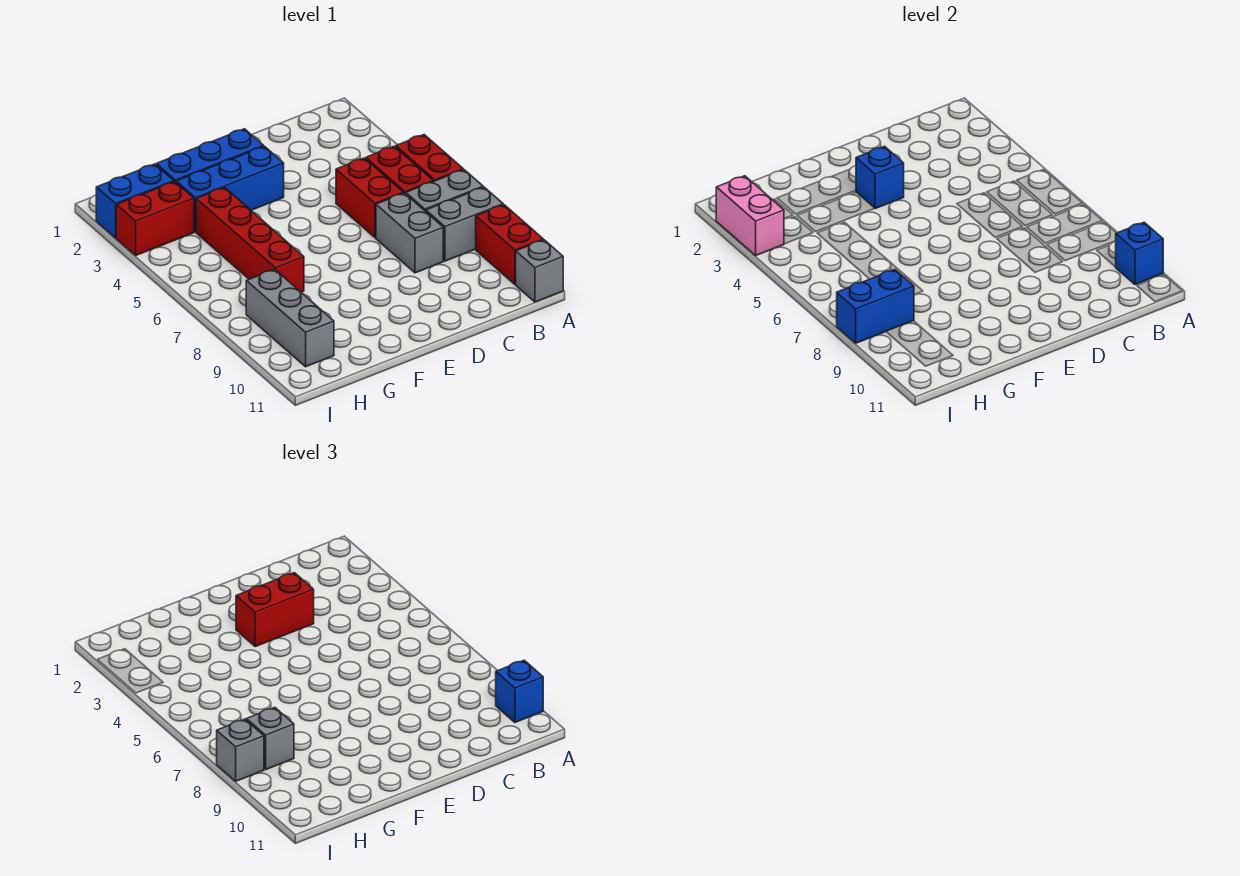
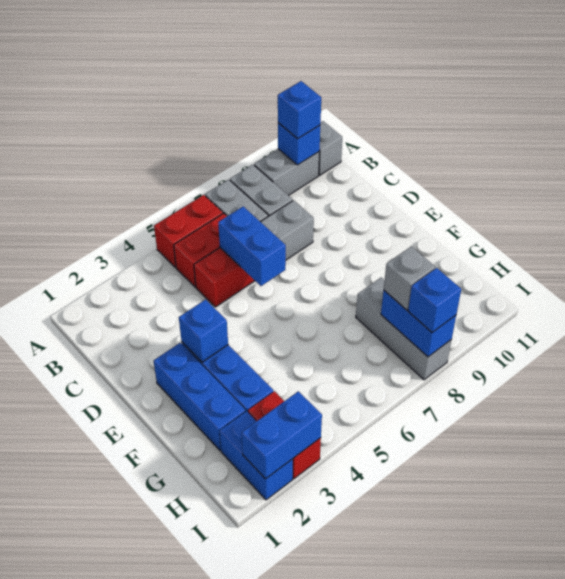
red 1x2 brick [476,205,543,284] -> grey 1x2 brick [254,149,319,196]
none -> blue 1x2 brick [218,207,286,286]
red 1x2 brick [236,573,314,647] -> none
red 1x4 brick [196,187,304,292] -> none
grey 1x3 brick [246,269,334,367] -> grey 1x3 brick turned to [356,278,451,380]
pink 1x2 brick [716,176,784,255] -> blue 1x2 brick [242,391,322,479]
grey 1x1 brick [217,719,264,781] -> blue 1x1 brick [408,268,461,332]

